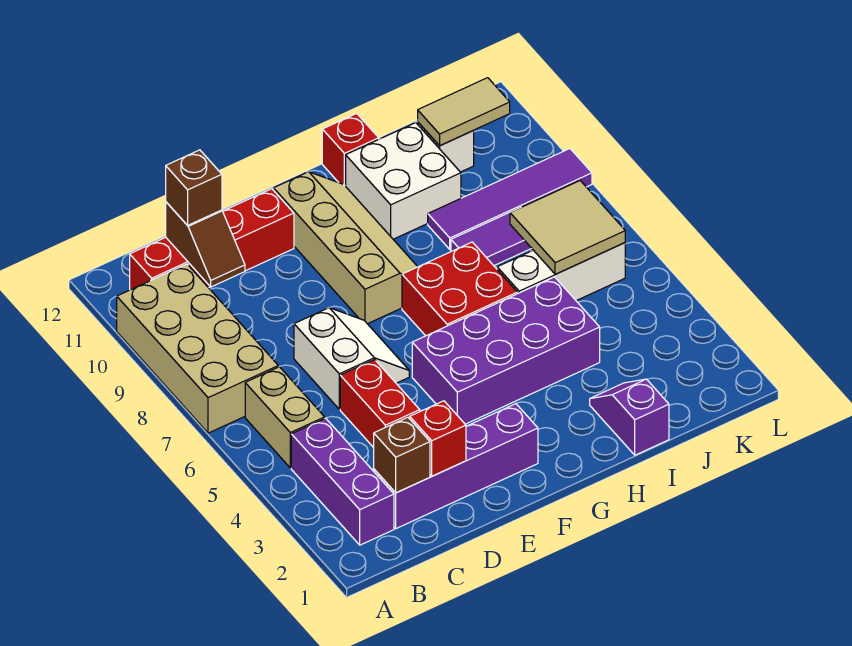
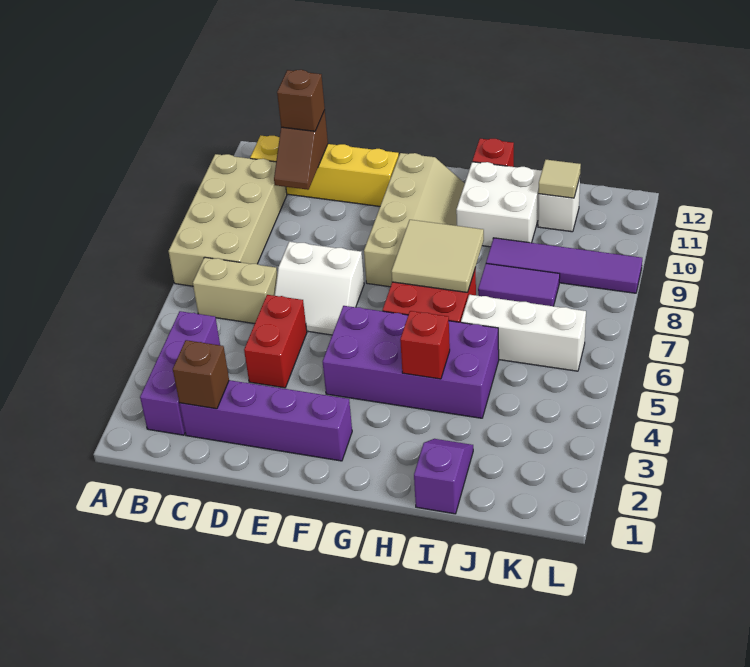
tan 1x2 brick [245,367,325,468] -> tan 1x2 brick turned to [193,257,277,324]
red 1x4 brick [130,189,294,290] -> yellow 1x4 brick [250,136,399,206]
red 1x1 brick [410,401,466,476] -> red 1x1 brick moved to [400,311,450,379]
white 2x2 slope [294,308,409,409] -> white 2x2 slope turned to [275,242,364,335]
tan 2x2 tile [510,181,625,274] -> tan 2x2 tile moved to [391,220,484,293]
tan 1x2 tile [418,78,510,146] -> tan 1x1 tile [538,160,581,198]

